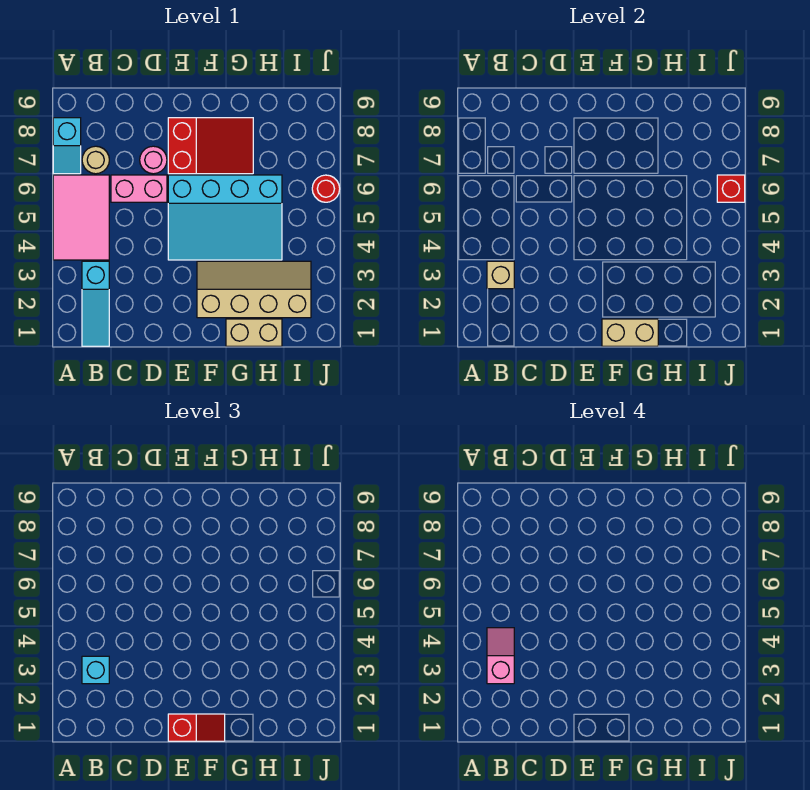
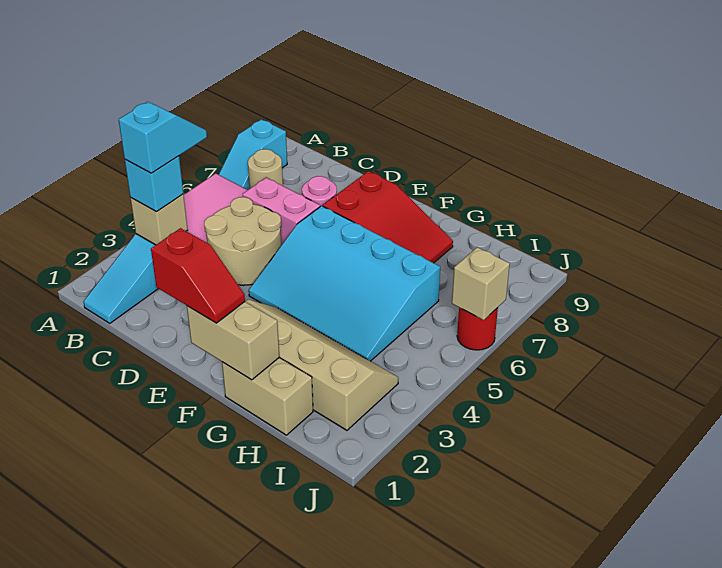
pink 1x2 slope [487,628,514,684] -> cyan 1x2 slope [119,102,207,173]
none -> tan 2x2 round brick [204,197,281,285]
red 1x1 brick [717,175,745,202] -> tan 1x1 brick [452,247,510,320]

